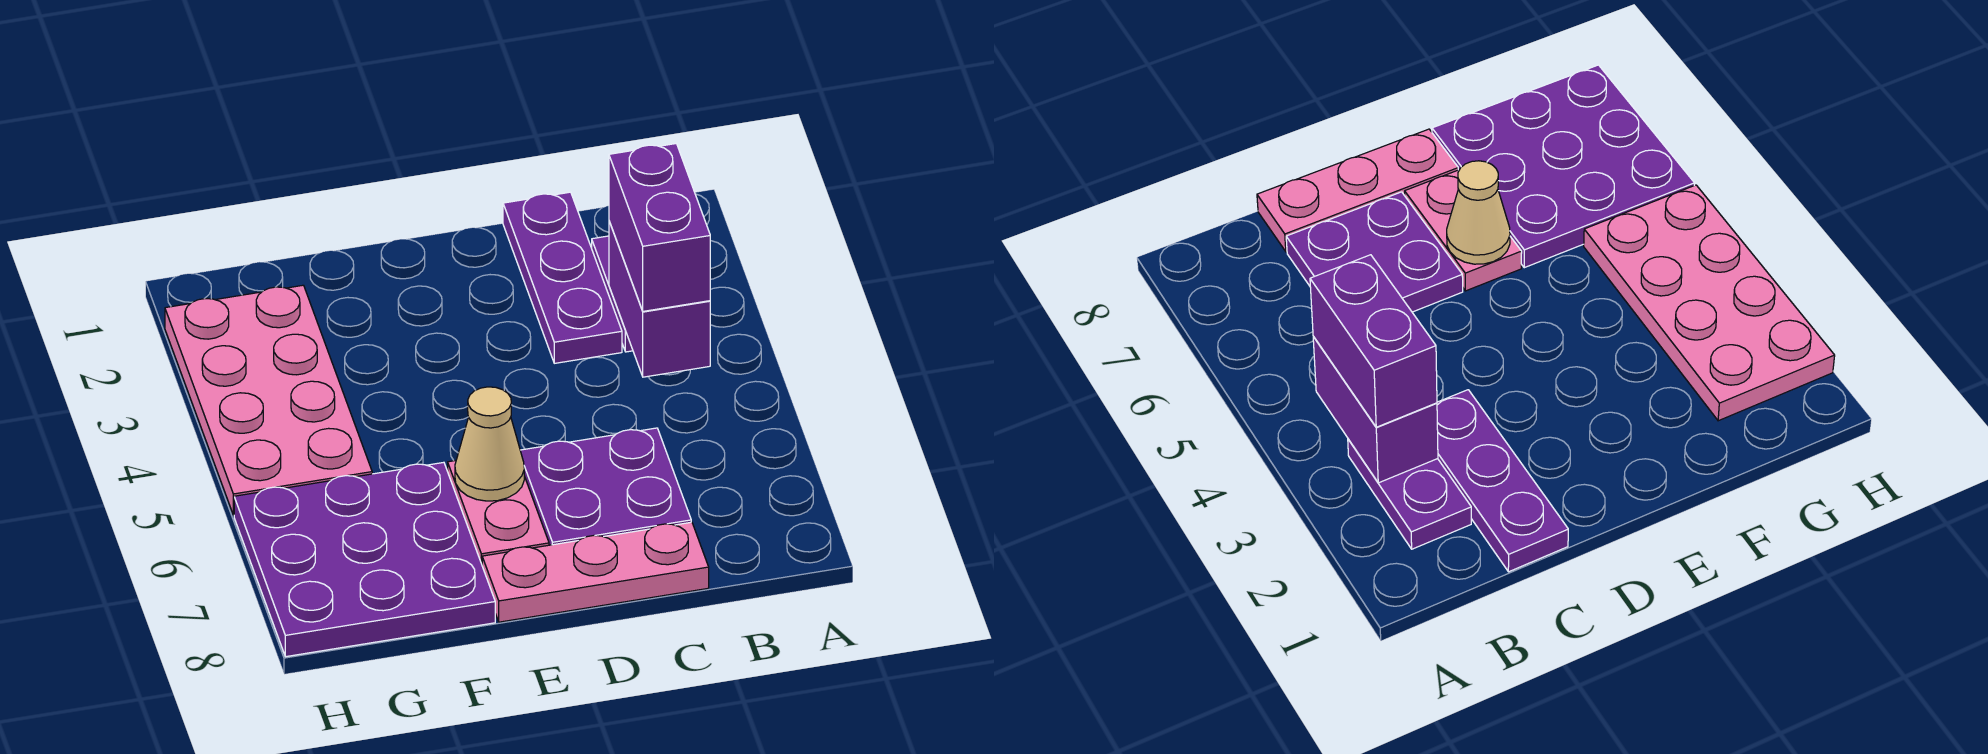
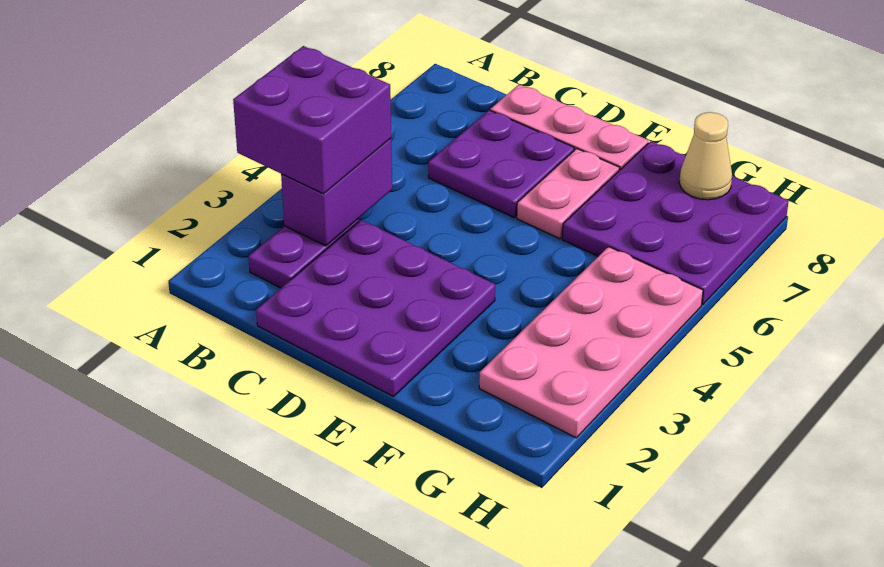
purple 1x2 brick [609,144,710,311] -> purple 2x2 brick [233,46,391,194]
purple 1x3 plate [503,192,622,363] -> purple 3x3 plate [256,220,495,397]
tan 1x1 cone [455,387,524,501] -> tan 1x1 cone moved to [679,112,732,200]

